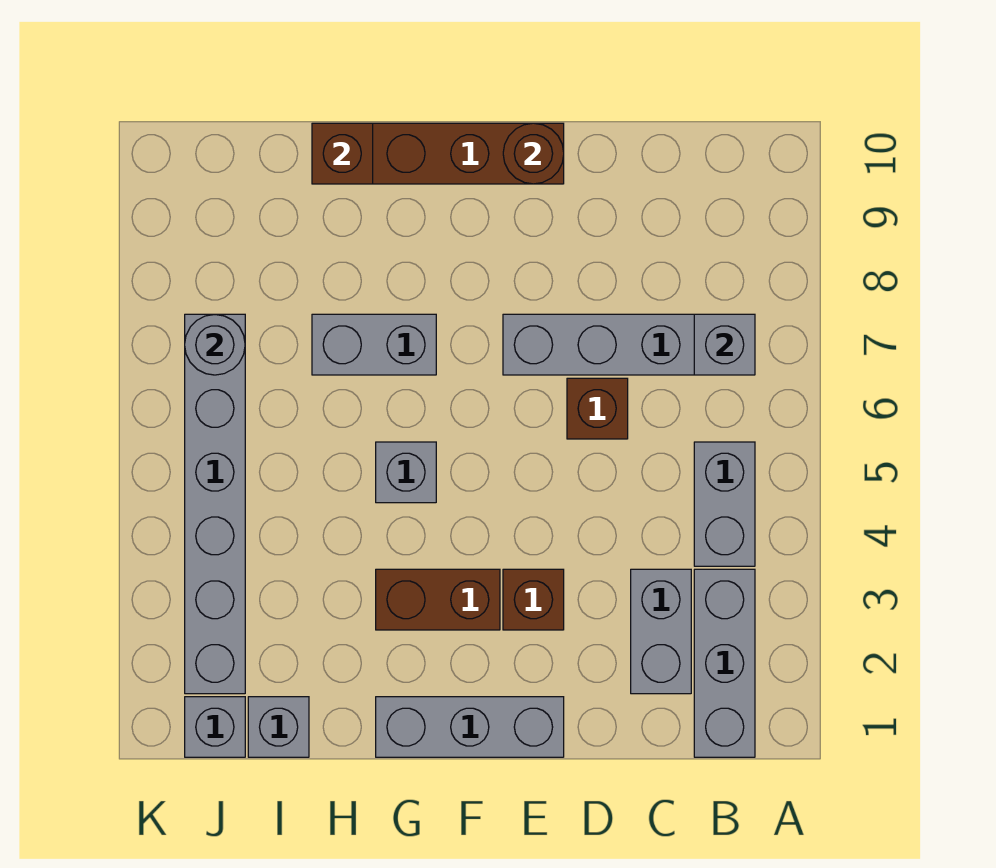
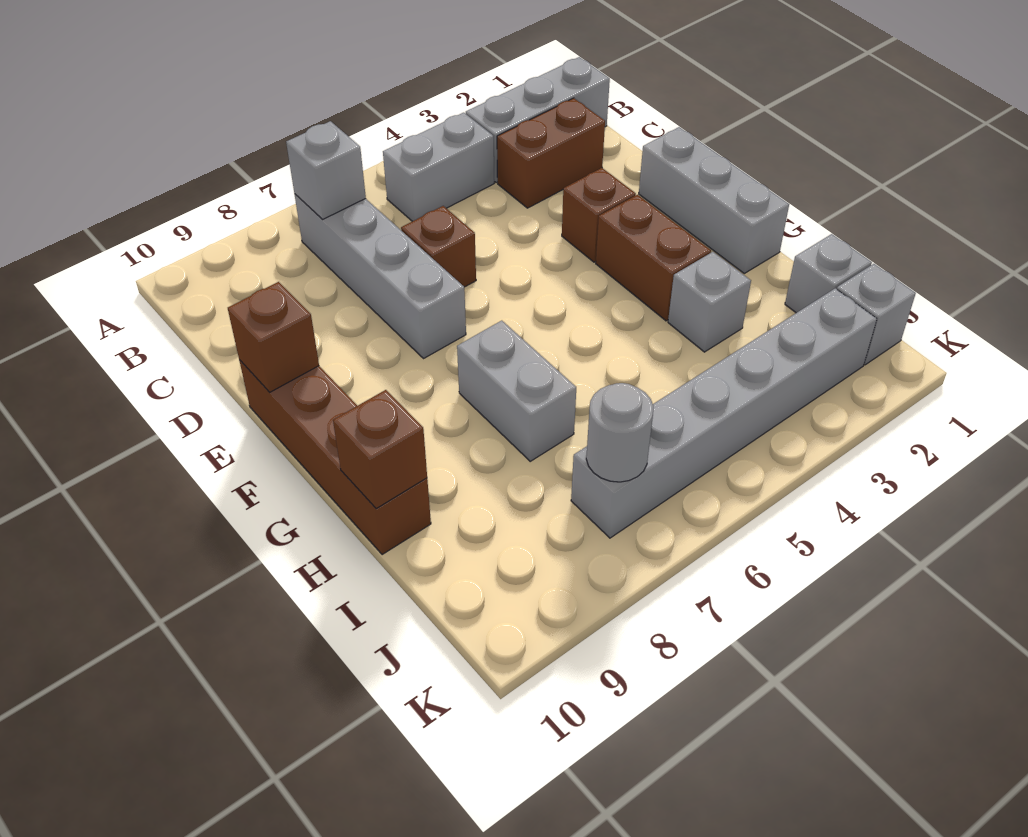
grey 1x2 brick [631,569,691,694] -> brown 1x2 brick [497,98,605,208]
brown 1x1 round brick [503,123,564,184] -> brown 1x1 brick [228,282,319,392]
grey 1x1 brick [376,442,436,503] -> grey 1x1 brick moved to [668,252,751,352]

